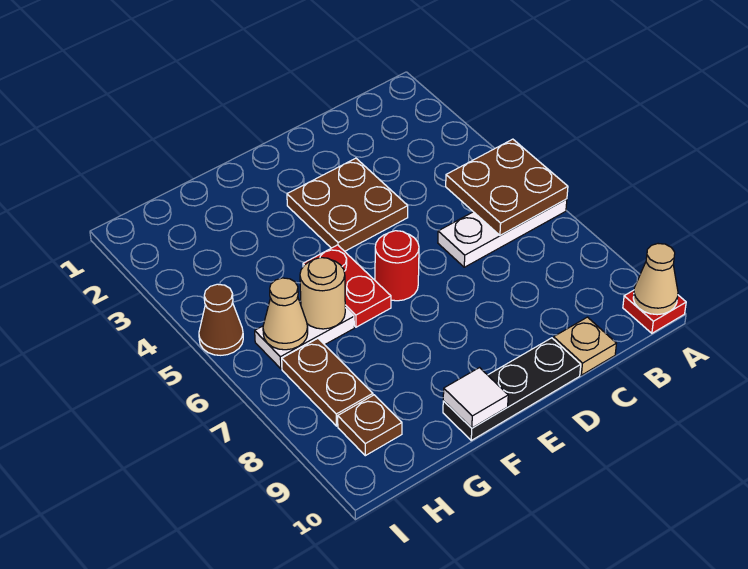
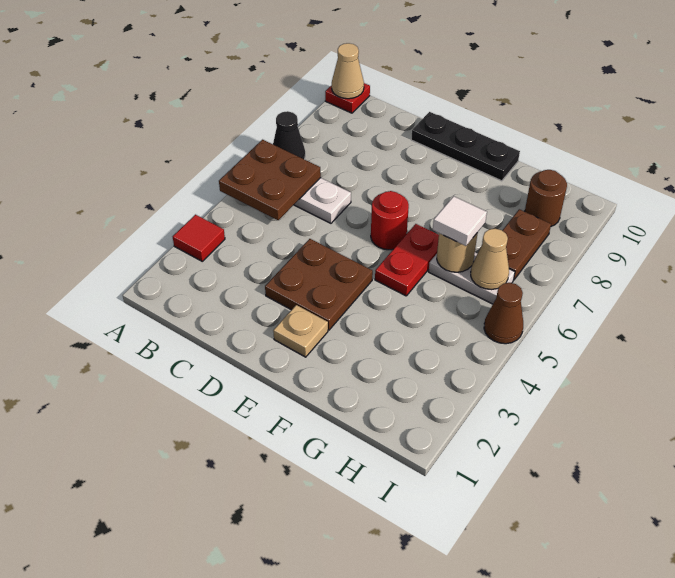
none -> red 1x1 tile [173,215,225,261]
none -> black 1x1 cone [273,111,305,159]
tan 1x1 plate [553,317,616,375] -> tan 1x1 plate moved to [273,305,328,357]
white 1x1 tile [443,368,508,428] -> white 1x1 tile moved to [433,196,487,246]
brown 1x1 plate [338,395,402,456] -> brown 1x1 round brick [525,170,567,226]

